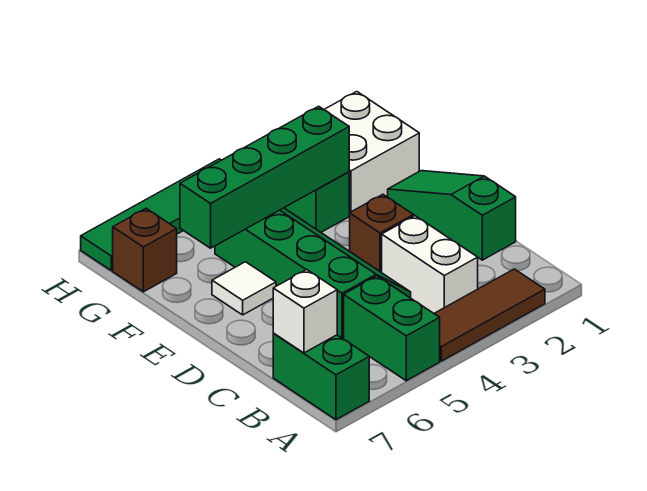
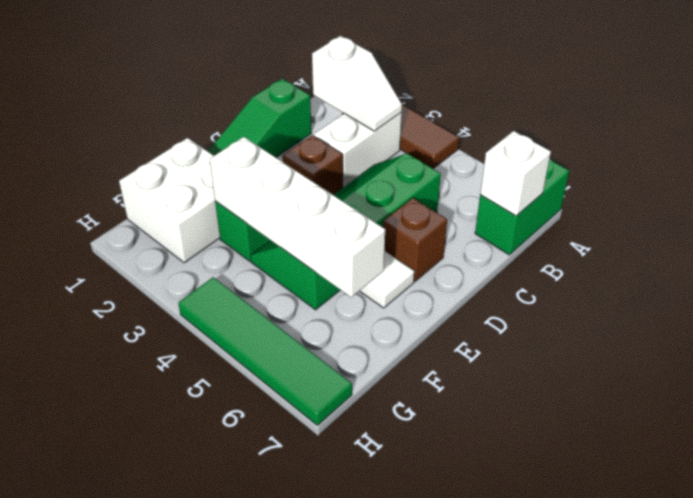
green 1x2 brick [344,276,440,381] -> none
none -> white 1x2 slope [312,36,402,131]
green 1x4 brick [180,106,349,248] -> white 1x4 brick [210,137,385,297]
brown 1x1 brick [113,208,177,292] -> brown 1x1 brick moved to [383,198,447,282]

